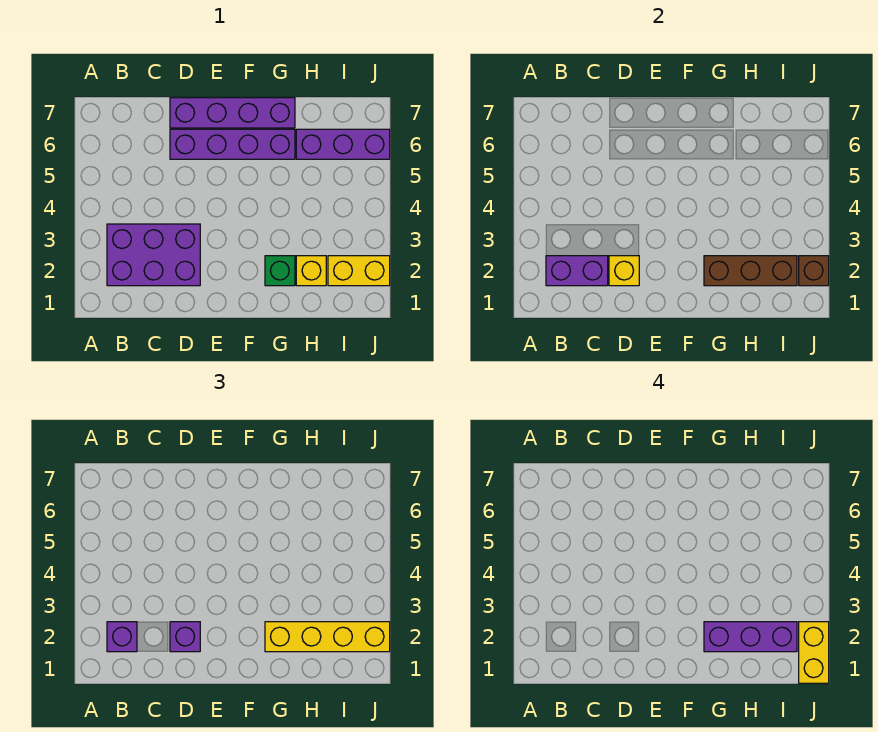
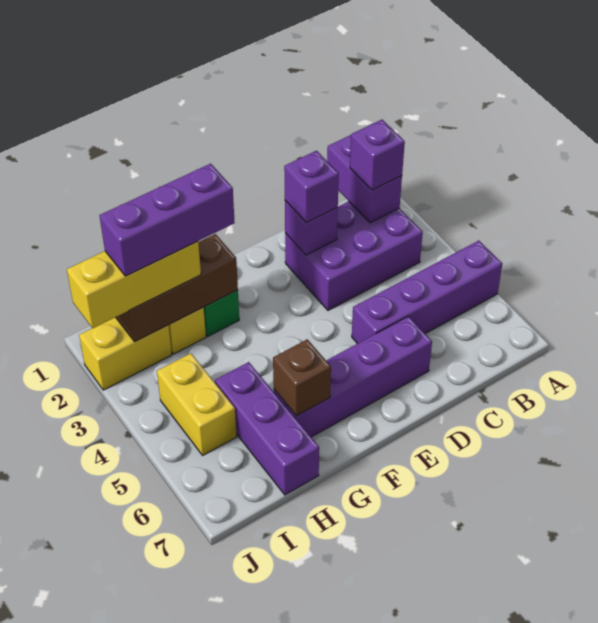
purple 1x2 brick [546,256,608,286] -> purple 1x2 brick turned to [327,135,402,223]
yellow 1x1 brick [609,256,639,286] -> purple 1x1 brick [285,201,338,255]
purple 1x4 brick [170,98,295,128] -> purple 1x4 brick moved to [352,241,502,344]
yellow 1x4 brick [265,622,390,652] -> yellow 1x3 brick [67,241,201,328]
purple 1x3 brick [296,129,390,159] -> purple 1x3 brick turned to [215,362,319,495]
yellow 1x2 brick [799,622,829,683] -> yellow 1x2 brick moved to [157,353,237,455]
brown 1x1 brick [799,256,829,286] -> brown 1x1 brick moved to [273,339,331,416]

